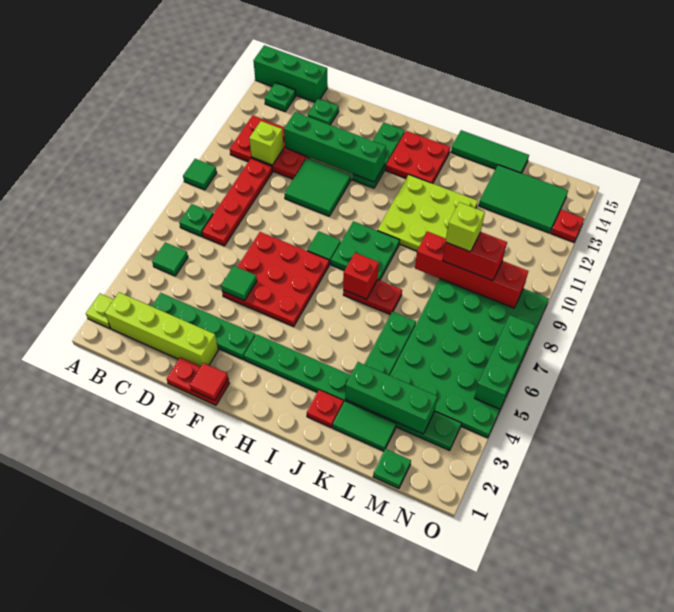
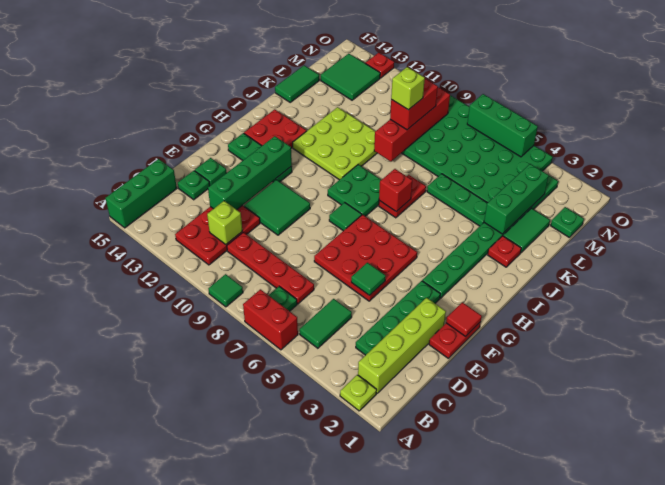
none -> red 1x2 brick [243,289,298,350]
green 1x1 tile [152,243,188,276] -> green 1x2 tile [300,299,352,348]
green 1x1 plate [265,82,296,111] -> green 1x1 plate moved to [195,158,226,186]
green 1x3 tile [451,130,529,173] -> green 1x2 tile [275,65,319,102]
green 2x3 tile [479,165,568,233] -> green 2x2 tile [321,54,380,100]

